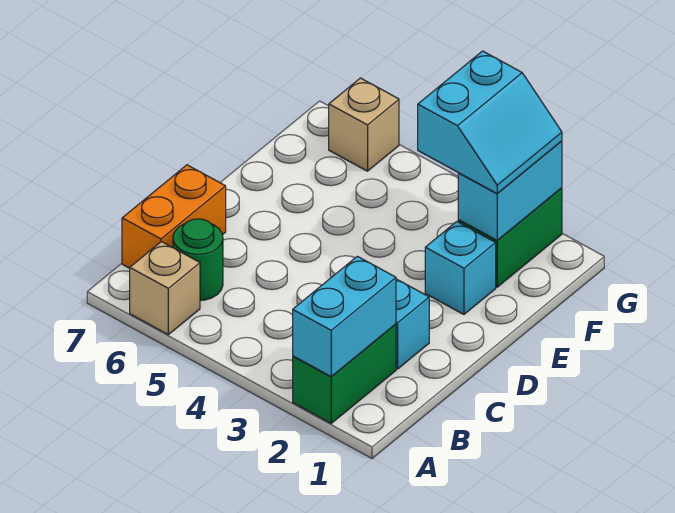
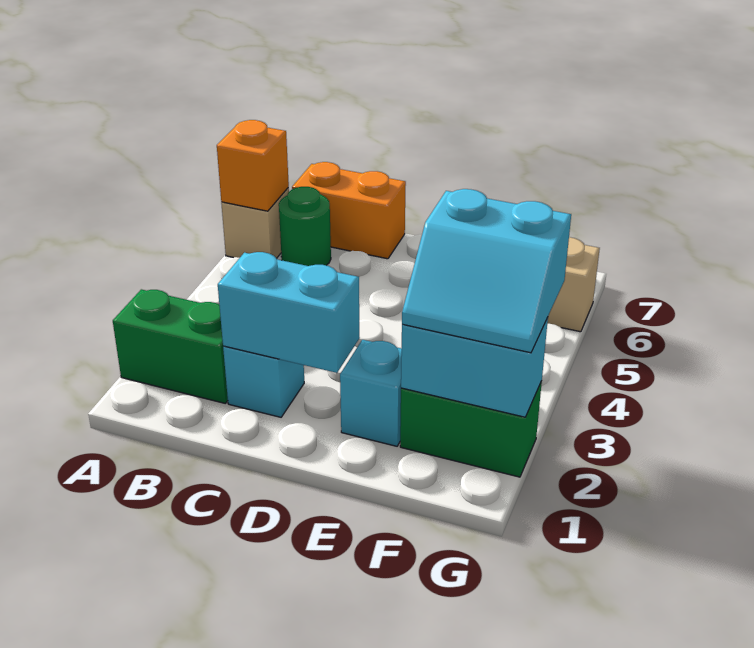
cyan 1x2 brick [293,256,396,377] -> cyan 1x2 brick moved to [218,252,360,373]
none -> orange 1x1 brick [217,120,289,211]

